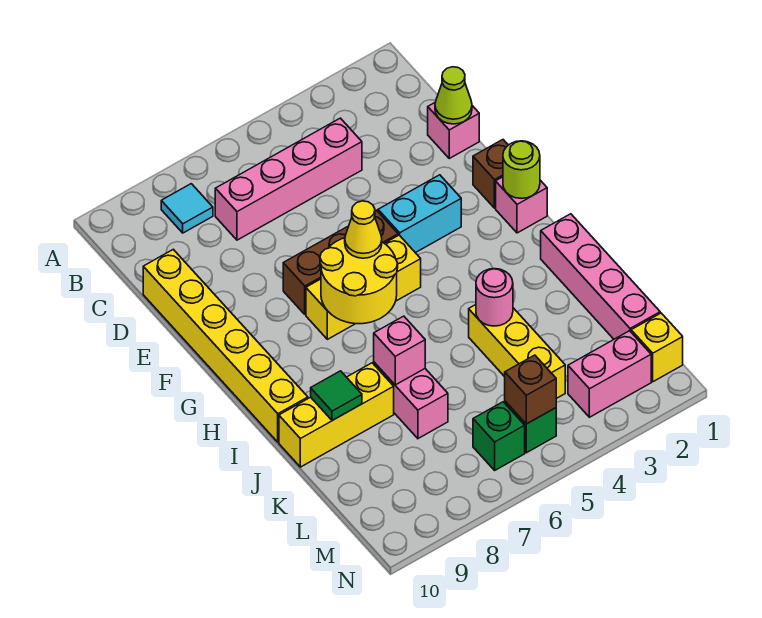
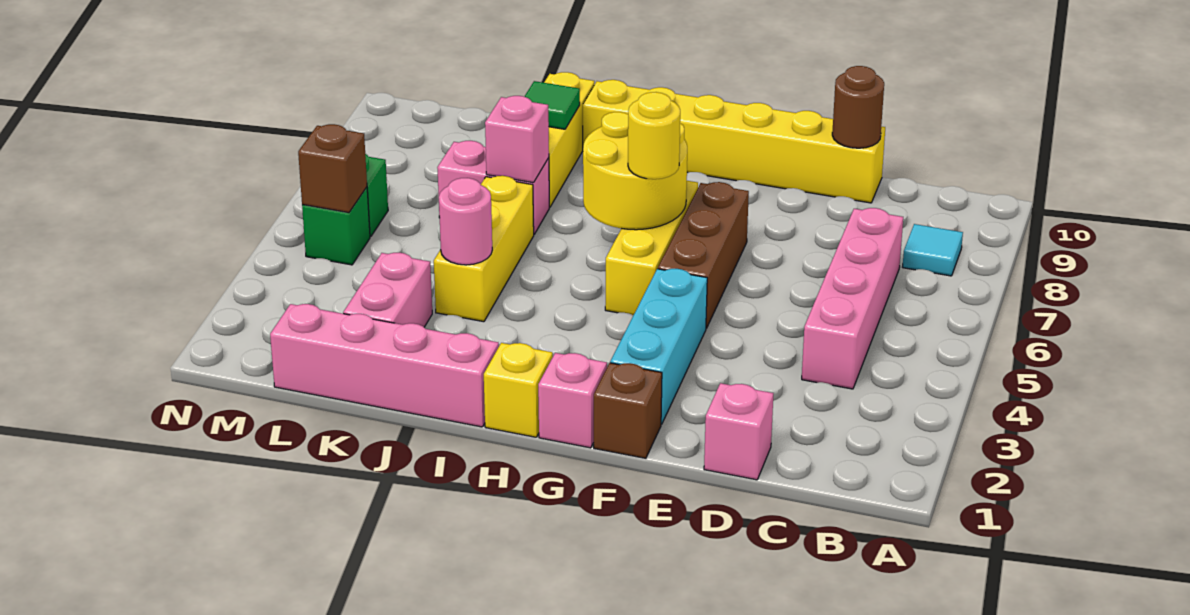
lime 1x1 cone [435,67,472,124] -> none
none -> brown 1x1 round brick [832,66,884,148]
cyan 1x2 brick [378,175,461,253] -> cyan 1x3 brick [610,269,707,424]
lime 1x1 round brick [503,141,540,199] -> none
yellow 1x1 cone [345,201,382,258] -> yellow 1x1 round brick [628,92,680,179]
yellow 1x3 brick [469,305,565,399] -> yellow 1x3 brick turned to [434,176,534,322]
yellow 1x1 brick [631,313,683,382] -> yellow 1x1 brick moved to [484,343,553,437]
pink 1x2 brick [568,331,651,417] -> pink 1x2 brick moved to [343,253,432,327]

